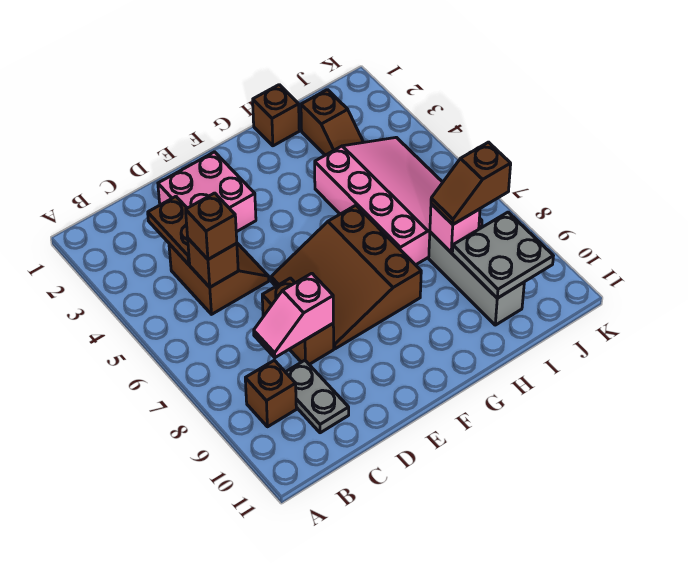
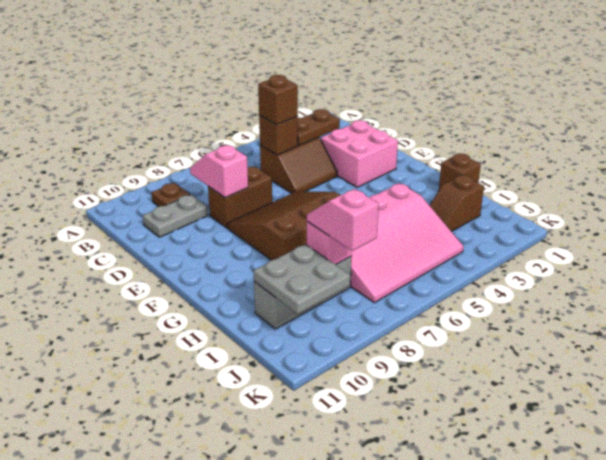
brown 1x1 brick [245,360,296,427] -> brown 1x1 plate [151,183,190,206]
brown 1x2 slope [431,142,511,224] -> pink 1x2 slope [307,189,379,251]

